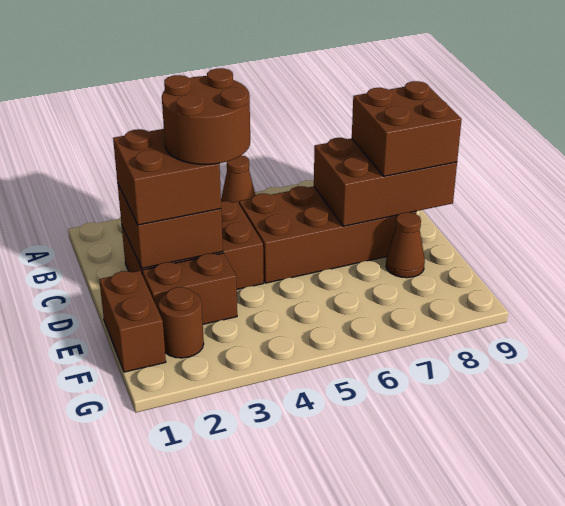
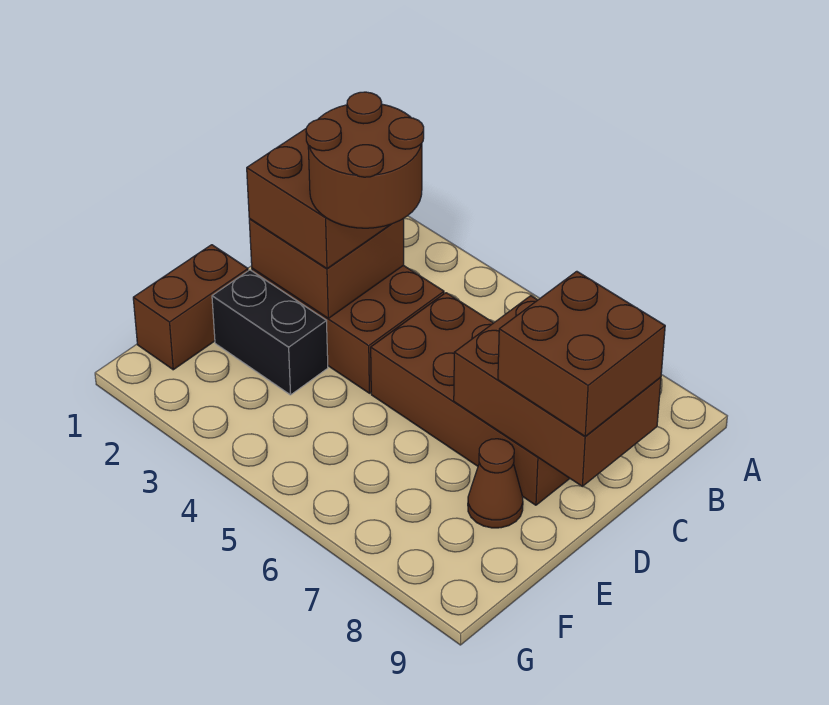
brown 1x1 cone [221,155,255,203] -> none
brown 1x2 brick [142,253,237,324] -> black 1x2 brick [212,270,328,395]
brown 1x1 round brick [158,287,204,358] -> none

